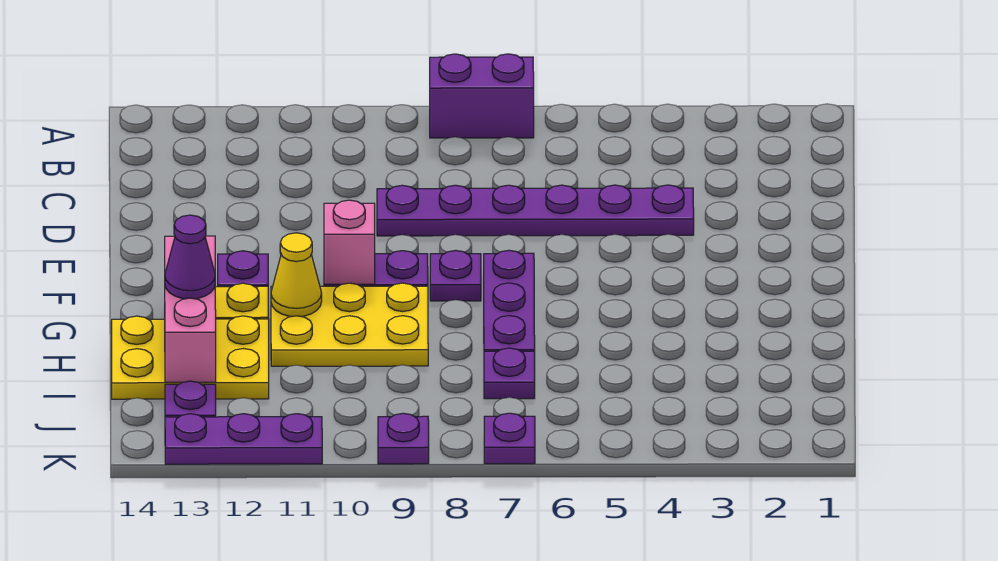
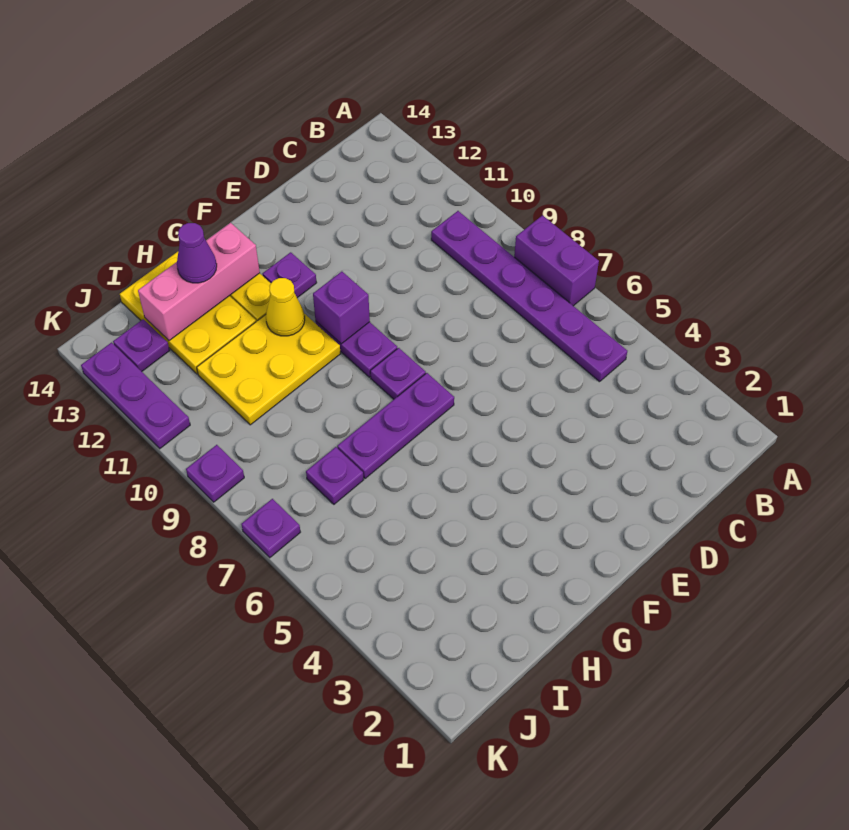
purple 1x6 plate [377,185,694,236] -> purple 1x6 plate moved to [431,211,627,382]
pink 1x1 brick [324,200,375,284] -> purple 1x1 brick [313,272,370,344]
yellow 2x3 plate [271,283,428,366] -> yellow 2x3 plate turned to [197,314,341,425]

